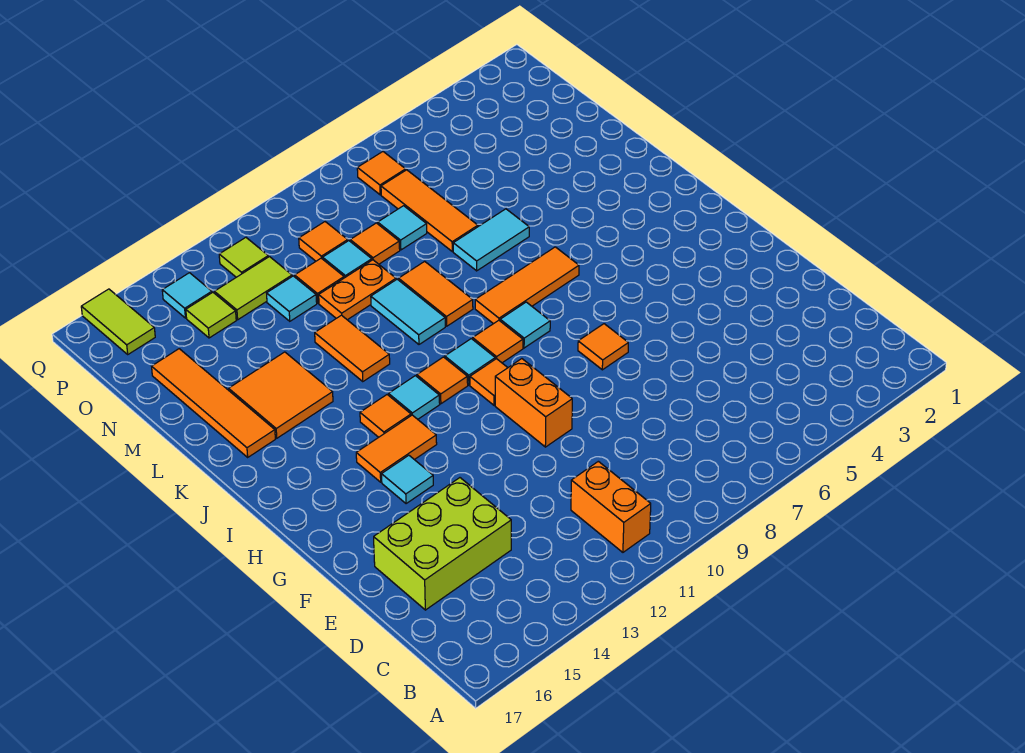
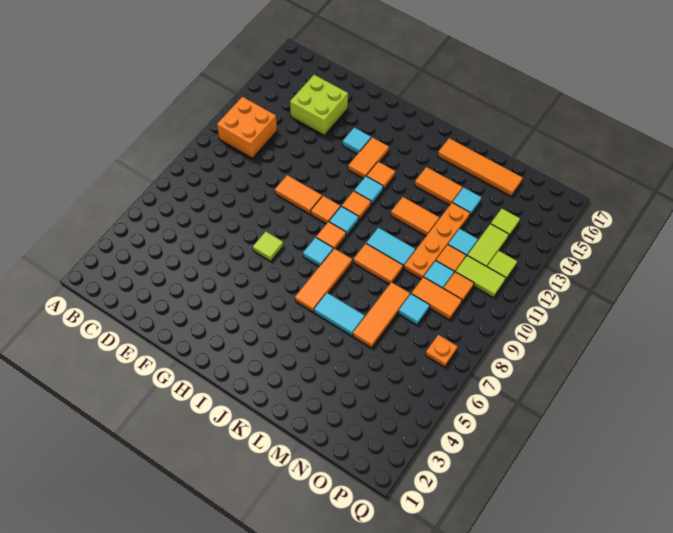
orange 1x2 brick [571,461,651,552] -> orange 2x2 brick [217,97,277,158]
lime 2x3 brick [374,478,511,610] -> lime 2x2 brick [290,75,348,135]
orange 1x2 brick [495,359,572,447] -> orange 1x2 tile [275,175,322,214]
orange 1x1 tile [578,324,628,370] -> lime 1x1 tile [253,232,283,261]
orange 2x2 tile [229,352,333,438] -> orange 1x2 tile [415,167,463,205]
cyan 1x2 tile [453,209,529,271] -> cyan 1x2 tile turned to [314,293,365,336]
orange 1x3 tile [381,170,478,251] -> orange 1x3 tile turned to [353,282,410,348]
orange 1x2 plate [319,260,396,320] -> orange 1x4 plate [404,203,470,279]
orange 1x1 tile [350,223,400,264] -> orange 1x2 tile [411,277,462,320]
orange 1x1 tile [357,152,406,195] -> orange 1x1 plate [426,335,458,367]
cyan 1x1 tile [162,273,212,318] -> cyan 1x1 tile moved to [452,188,481,216]
lime 1x2 tile [81,289,155,354] -> lime 1x2 tile moved to [456,256,506,298]

